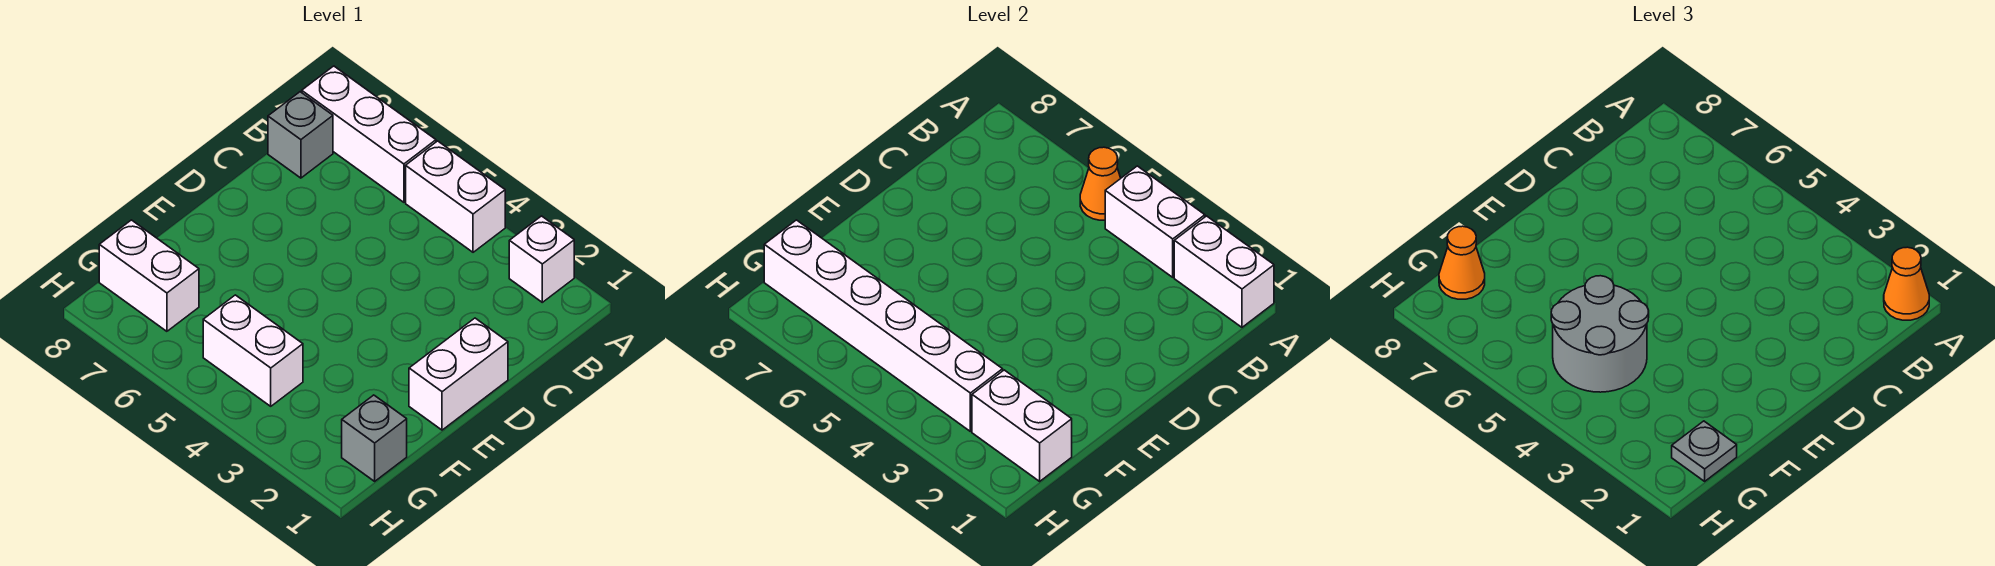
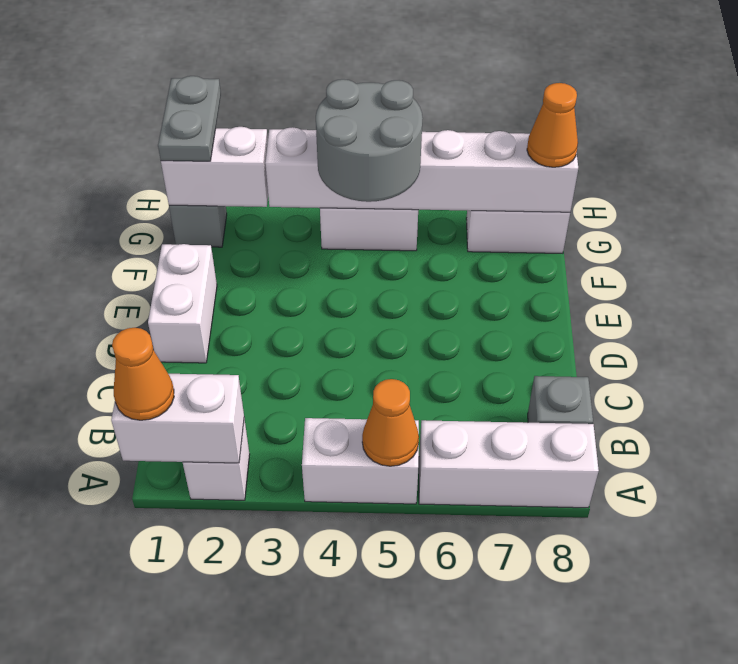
white 1x2 brick [1105,166,1205,277] -> none
grey 1x1 plate [1672,421,1737,481] -> grey 1x2 plate [158,76,221,161]

